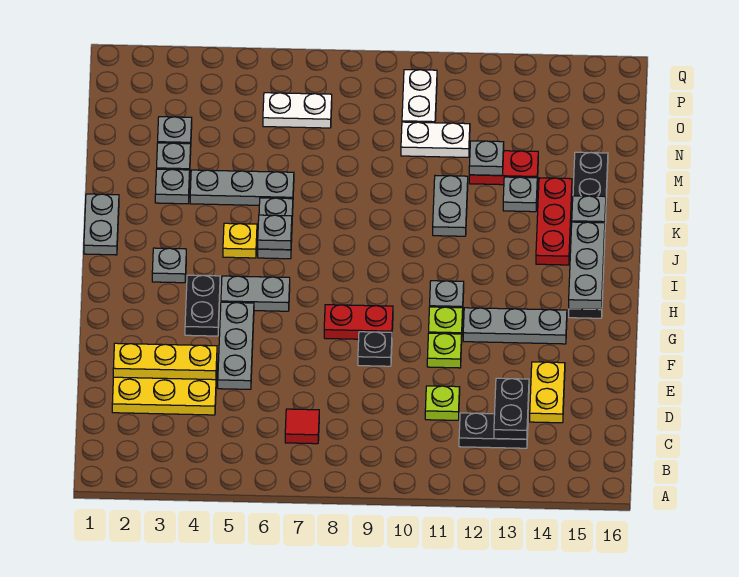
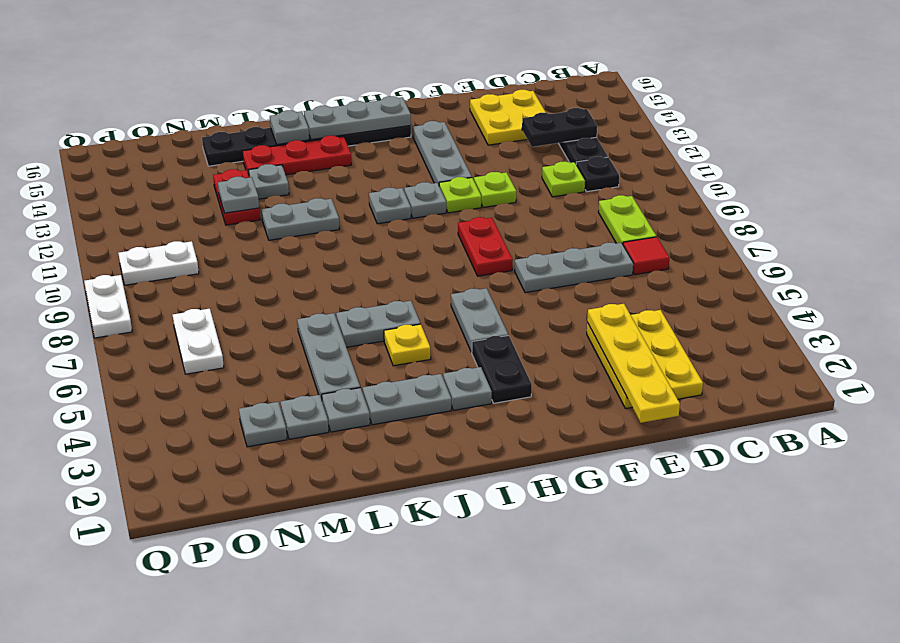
none -> lime 1x2 plate [598,195,656,244]
yellow 1x2 plate [530,362,565,423] -> yellow 2x2 plate [470,90,546,145]
yellow 1x3 plate [113,343,217,380] -> yellow 1x4 plate [587,304,680,423]
grey 1x3 plate [218,302,254,389] -> grey 1x3 plate moved to [515,243,633,293]
black 1x1 plate [358,332,392,366] -> black 1x1 plate moved to [576,156,619,192]
black 1x2 plate [185,275,220,336] -> black 1x2 plate turned to [472,335,532,403]
grey 1x2 plate [84,194,119,255] -> grey 1x2 plate moved to [363,374,451,425]
grey 1x1 plate [258,215,292,250] -> grey 1x1 plate moved to [369,188,411,224]
white 1x2 plate [401,122,470,157] -> white 1x2 plate moved to [84,275,132,338]

